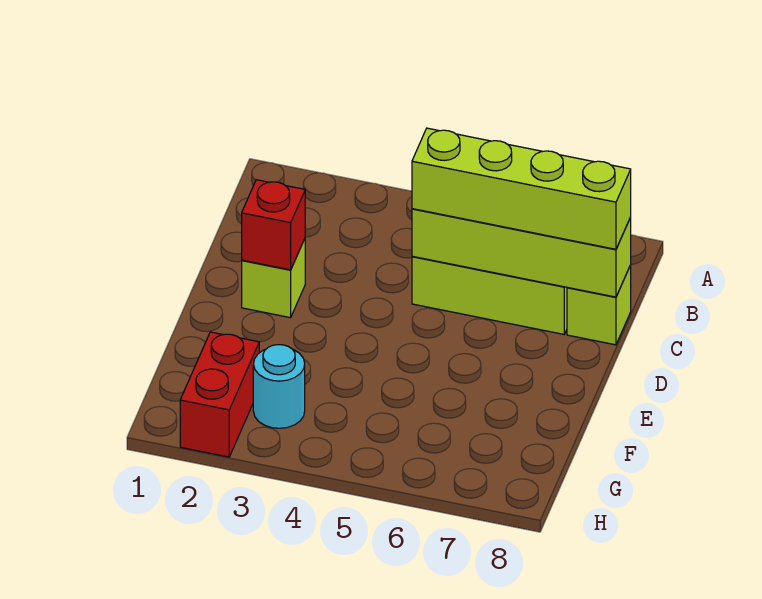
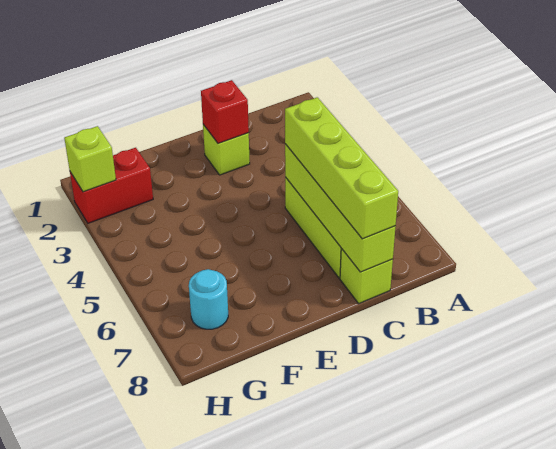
cyan 1x1 round brick [253,345,305,428] -> cyan 1x1 round brick moved to [189,269,228,329]
none -> lime 1x1 brick [64,126,116,192]

